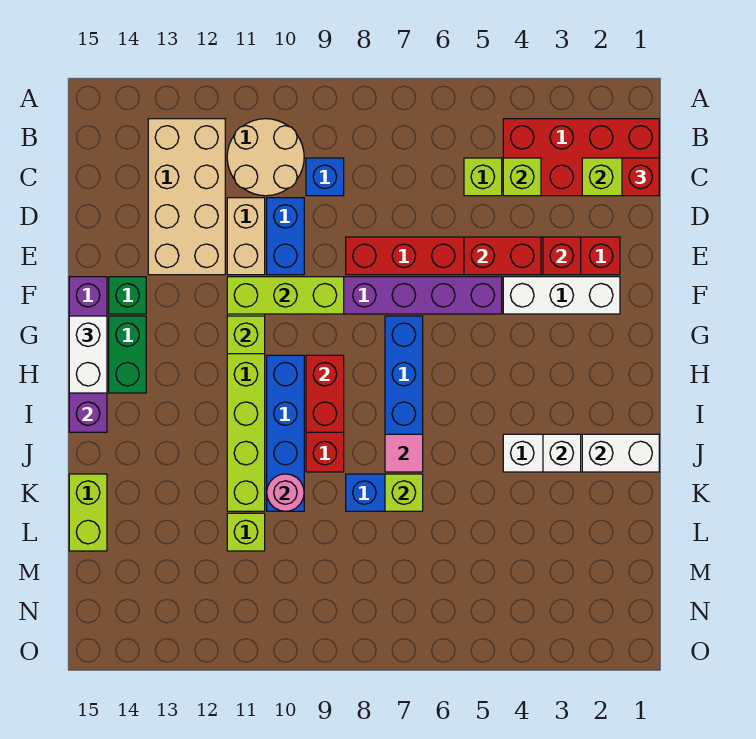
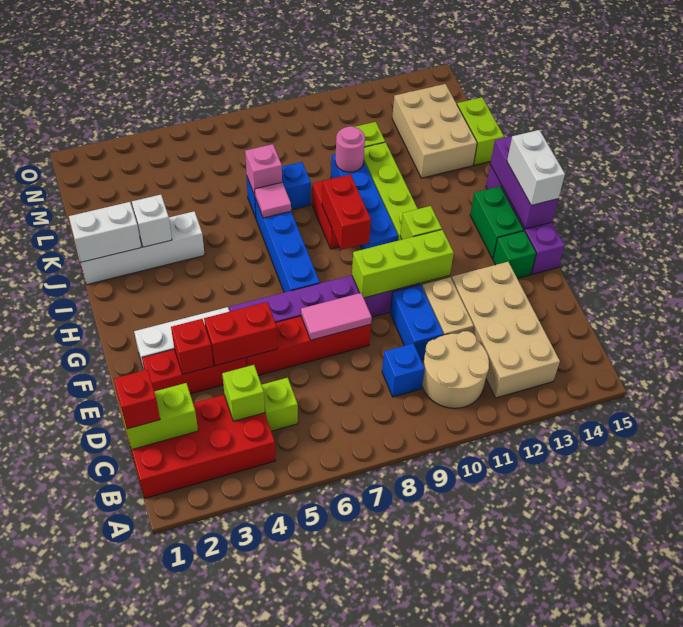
none -> pink 1x2 tile [301,293,372,340]
lime 1x1 brick [385,474,423,511] -> pink 1x1 brick [245,144,282,195]
none -> tan 2x3 brick [392,84,477,178]

